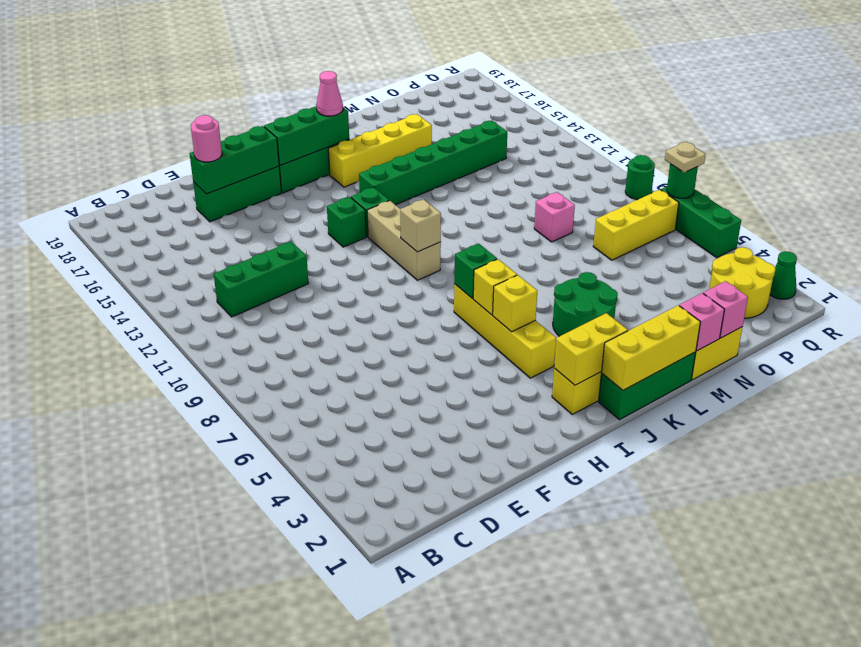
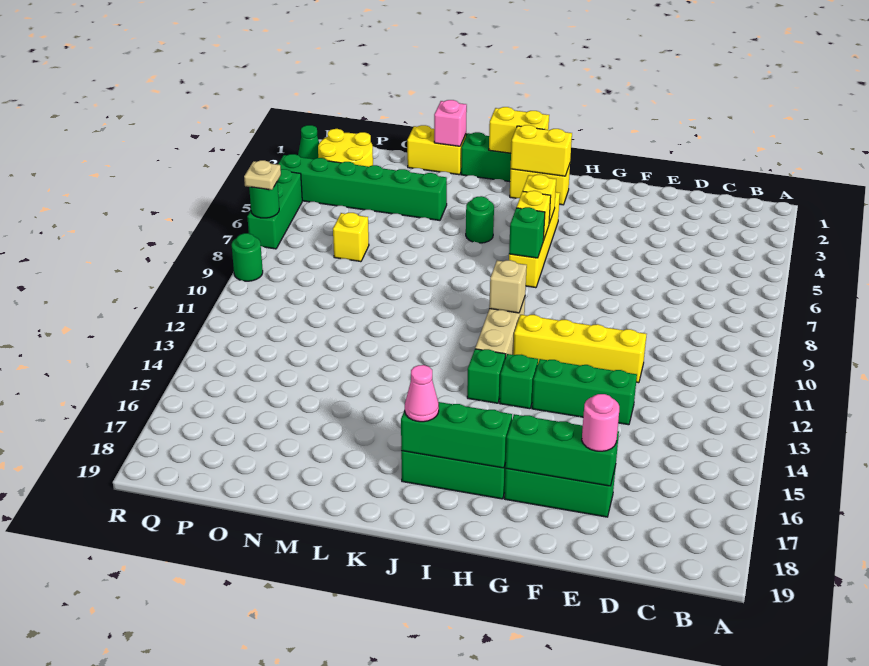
green 1x3 brick [214,242,308,317] -> green 1x3 brick moved to [532,359,637,425]
yellow 1x3 brick [602,305,700,390] -> yellow 1x2 brick [489,107,549,153]
green 1x6 brick [359,120,507,205] -> green 1x6 brick moved to [278,154,447,220]
yellow 1x4 brick [328,114,432,187] -> yellow 1x4 brick moved to [513,315,646,383]
green 2x2 round brick [553,272,618,336] -> green 1x1 round brick [466,196,494,243]
pink 1x1 brick [703,281,748,338] -> none
pink 1x1 brick [534,192,575,242] -> none
yellow 1x3 brick [593,190,679,260] -> yellow 1x1 brick [333,213,369,262]

